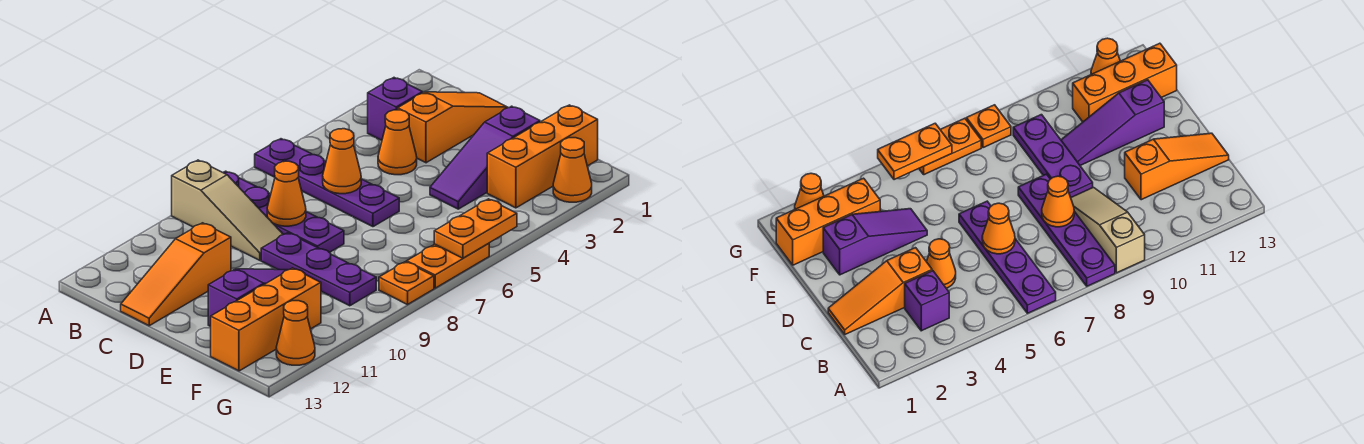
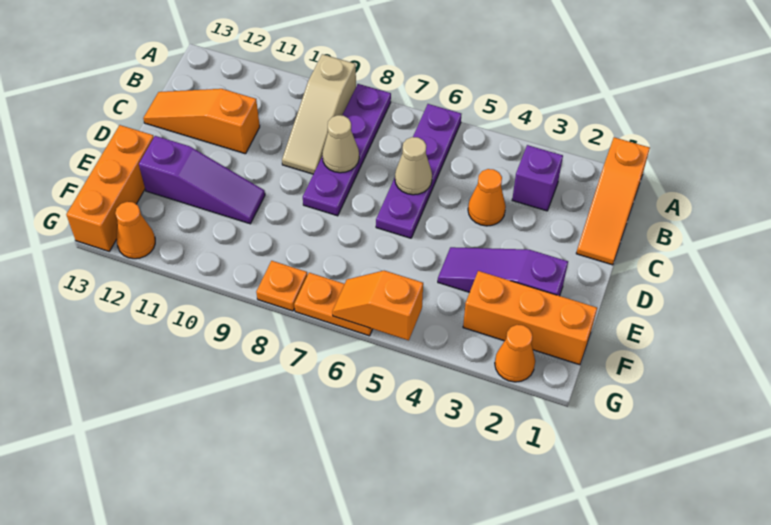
orange 1x3 slope [398,92,508,163] -> orange 1x3 slope turned to [576,137,650,265]
orange 1x1 cone [323,129,361,194] -> tan 1x1 cone [395,137,432,195]
orange 1x1 cone [267,161,306,226] -> tan 1x1 cone [322,115,359,173]
purple 1x3 plate [261,233,376,306] -> none
orange 1x3 brick [211,268,321,371] -> orange 1x3 brick turned to [66,125,154,251]
orange 1x2 plate [434,199,517,258] -> orange 1x2 slope [332,271,423,340]

